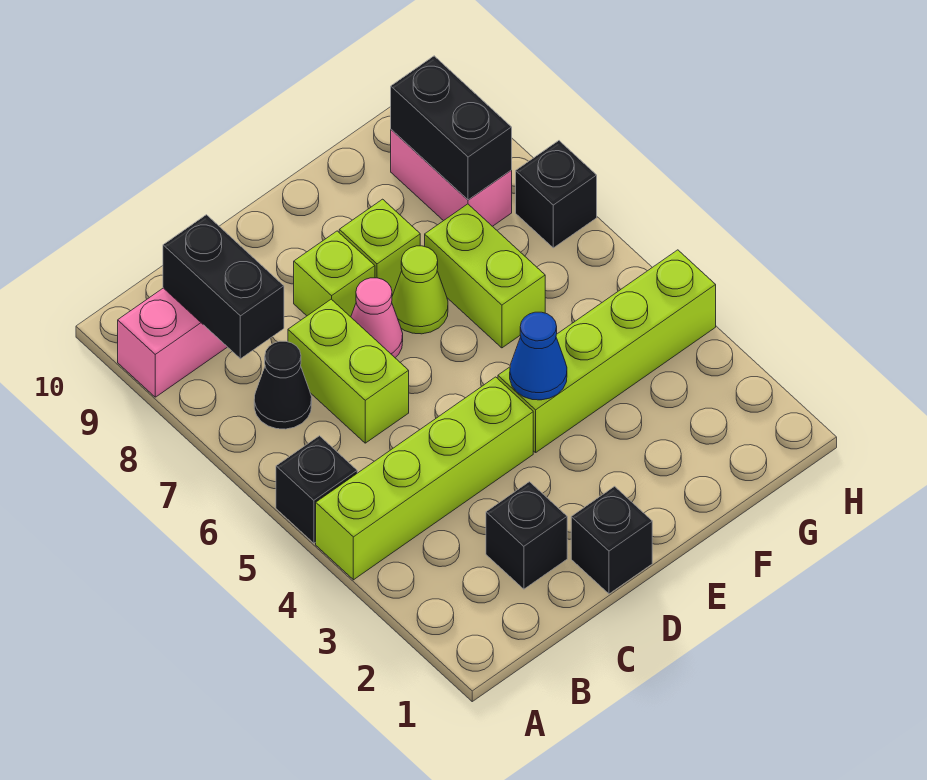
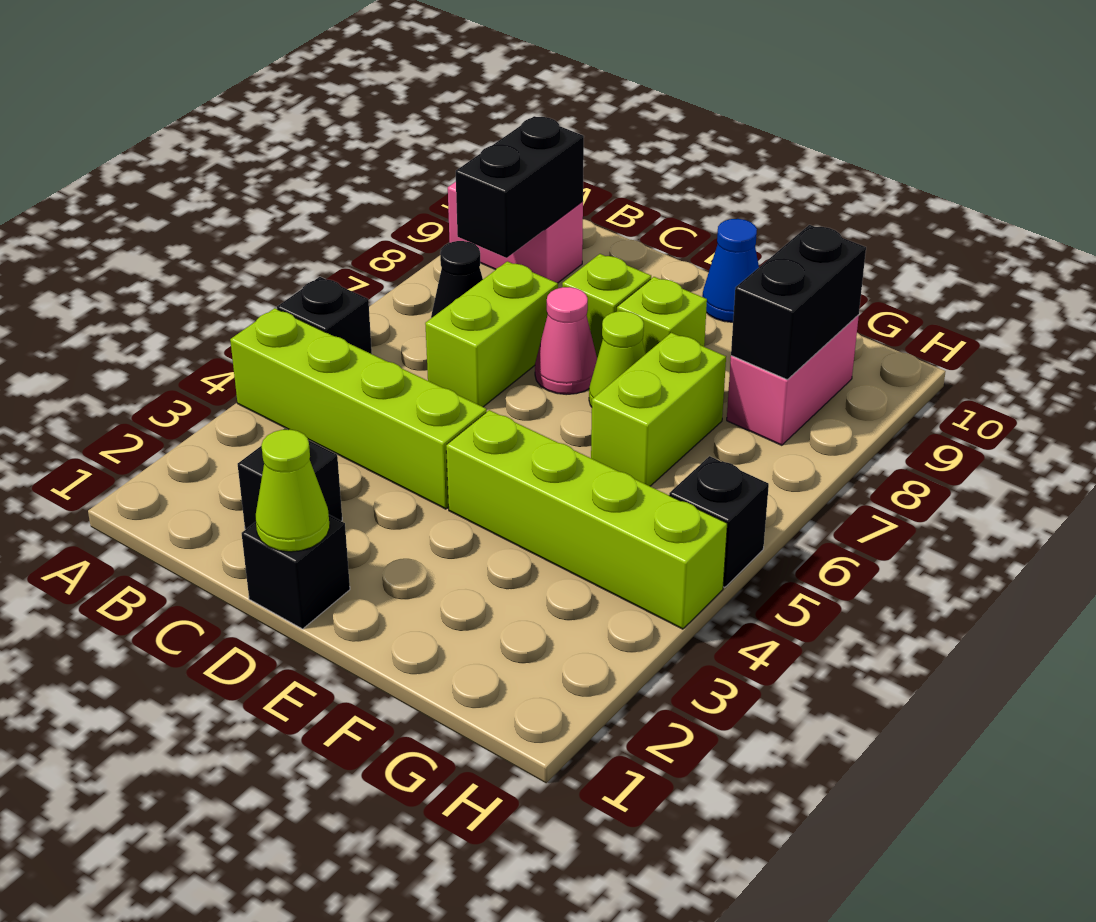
none -> lime 1x1 cone [256,429,330,552]
blue 1x1 cone [510,312,567,400] -> blue 1x1 cone moved to [702,219,759,322]
black 1x1 brick [516,141,597,248] -> black 1x1 brick moved to [669,456,769,587]

